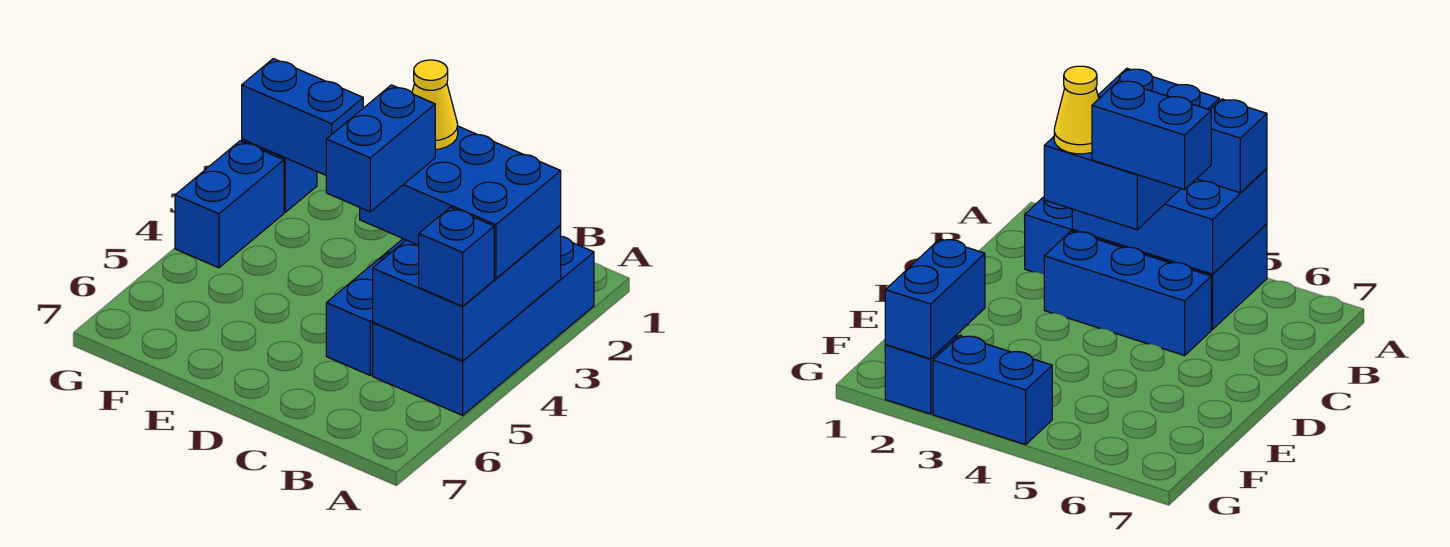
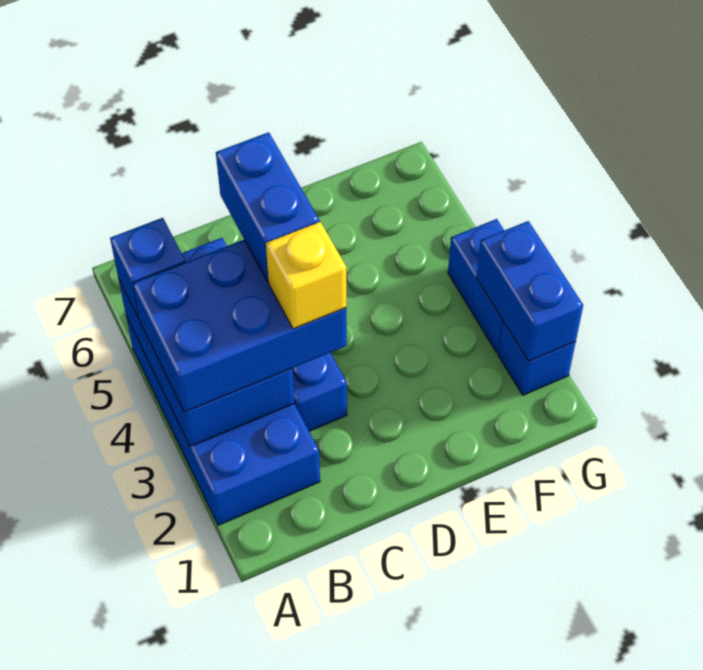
yellow 1x1 cone [412,60,458,150] -> yellow 1x1 brick [266,222,346,329]
blue 1x2 brick [242,59,363,175] -> blue 1x2 brick turned to [476,221,583,361]

